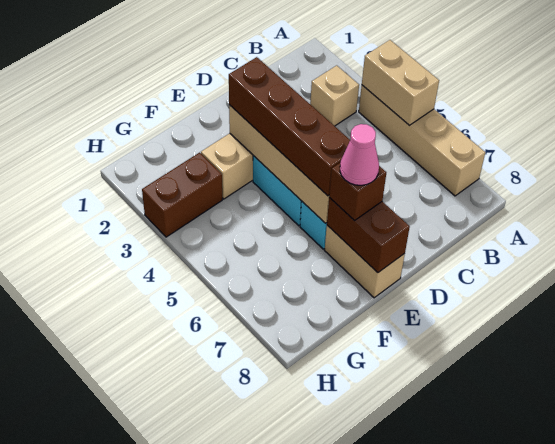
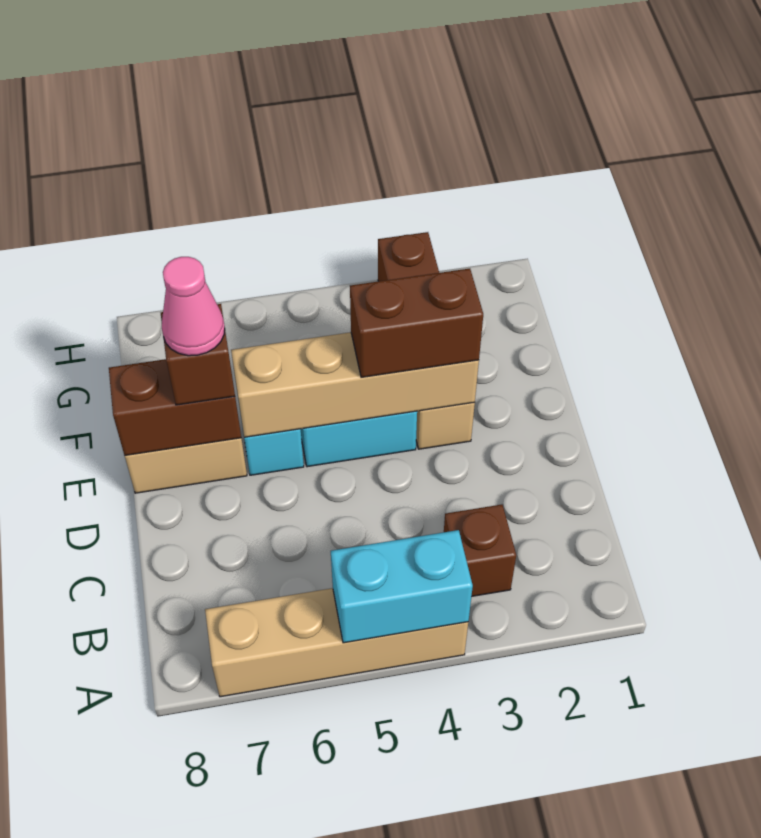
tan 1x2 brick [362,40,439,126] -> cyan 1x2 brick [331,530,473,643]
tan 1x1 brick [310,65,359,126] -> brown 1x1 brick [444,505,516,596]
brown 1x4 brick [229,57,350,196] -> brown 1x2 brick [350,269,483,377]

